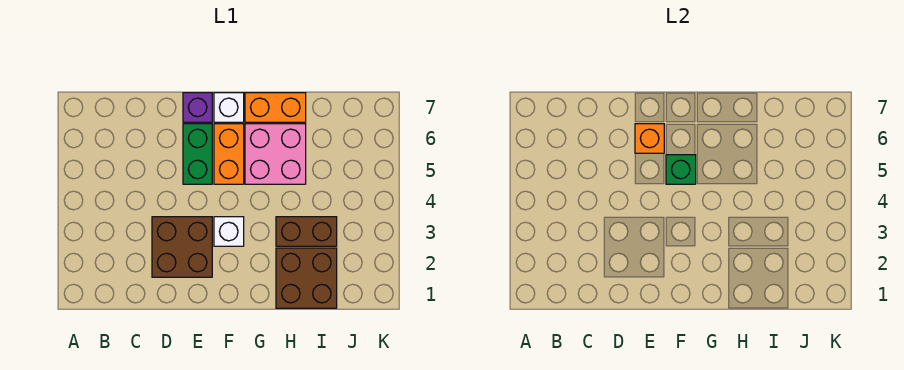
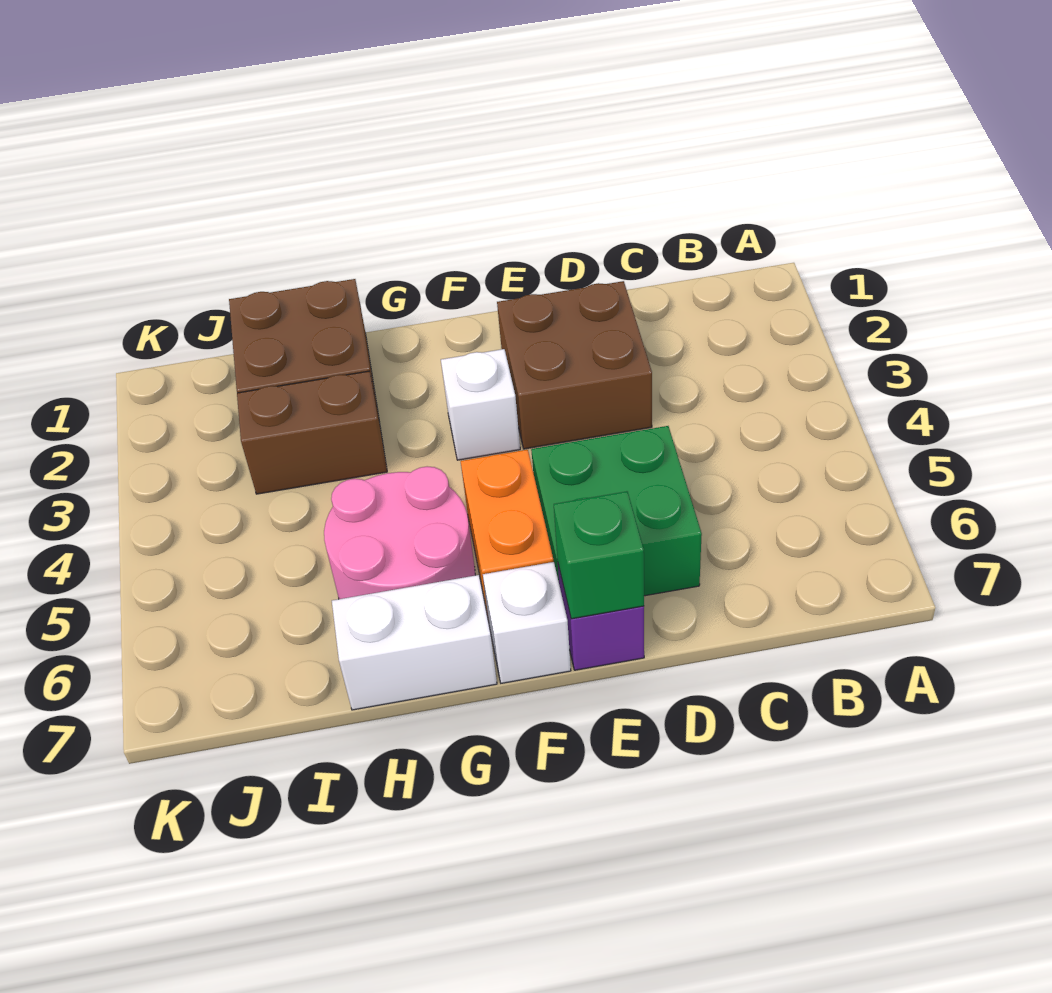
green 1x2 brick [183,124,212,184] -> green 2x2 brick [531,426,702,596]
orange 1x1 brick [635,124,664,153] -> none
green 1x1 brick [666,155,696,184] -> green 1x1 brick moved to [554,491,644,619]
pink 2x2 brick [245,124,306,184] -> pink 2x2 round brick [324,466,475,599]
orange 1x2 brick [245,93,306,122] -> white 1x2 brick [332,575,497,710]

